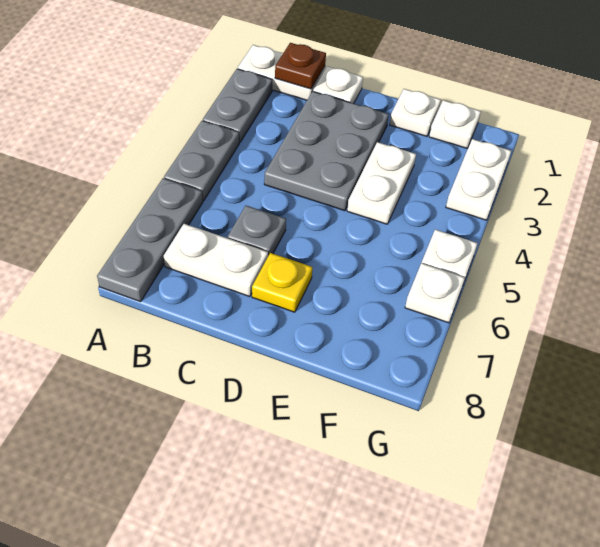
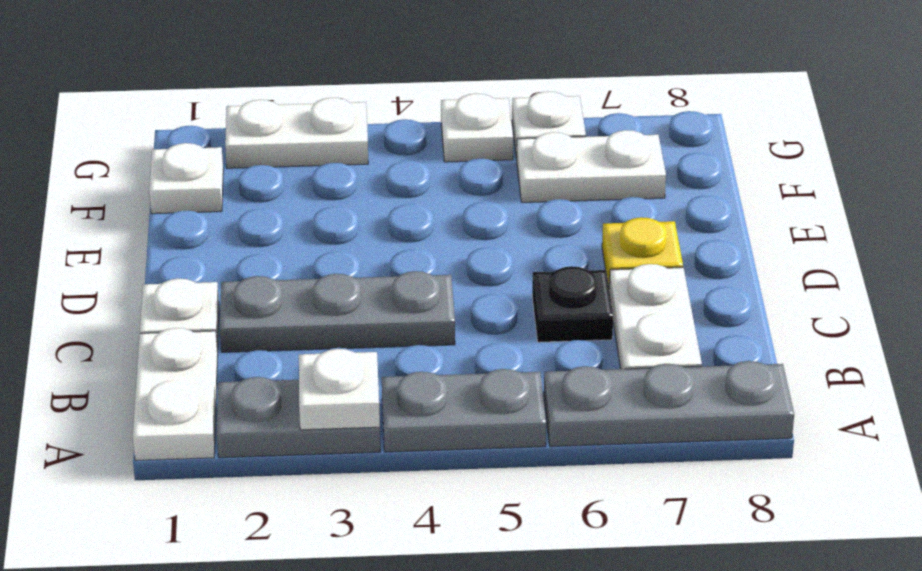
brown 1x1 plate [275,43,326,89] -> none
grey 2x3 plate [264,91,389,211] -> grey 1x3 plate [220,271,455,352]
grey 1x1 plate [228,206,286,256] -> black 1x1 plate [532,266,613,342]
white 1x1 plate [390,89,441,136] -> white 1x1 plate moved to [299,349,380,430]
white 1x2 plate [347,142,416,224] -> white 1x2 plate moved to [517,130,666,202]

